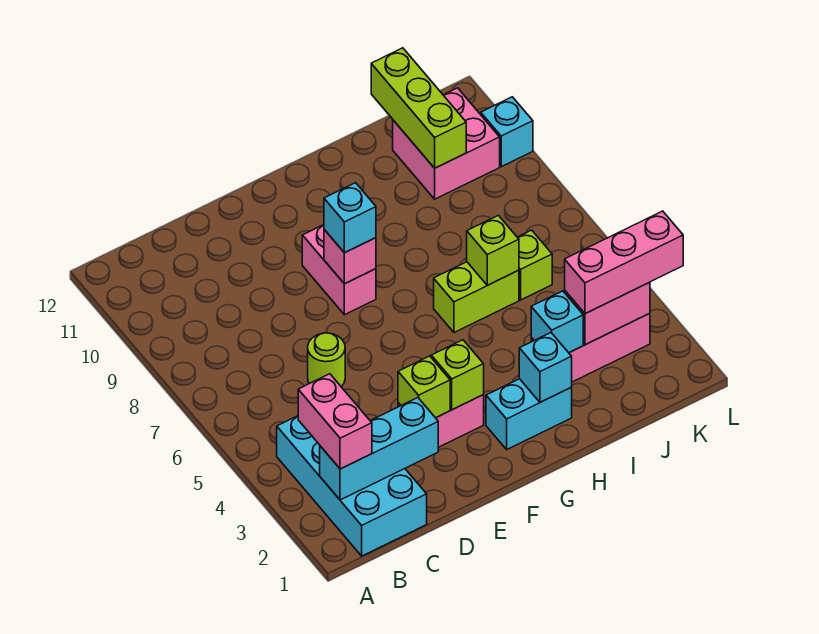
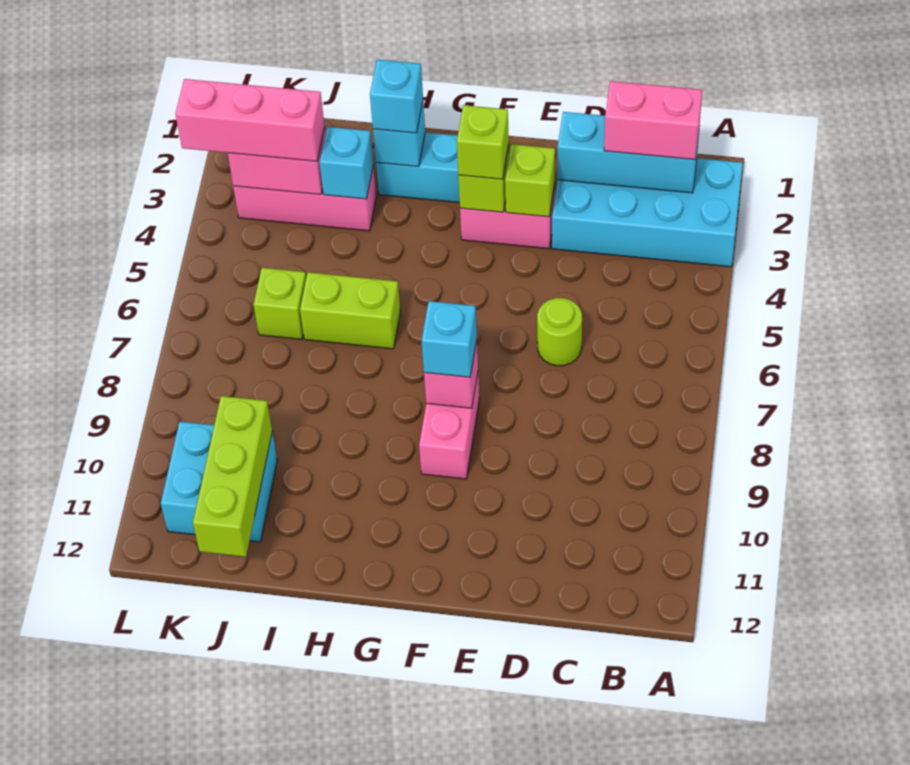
cyan 2x4 brick [277,416,427,556] -> cyan 2x4 brick turned to [552,158,743,267]
pink 1x2 brick [298,374,372,469] -> pink 1x2 brick turned to [604,81,702,160]
lime 1x1 brick [467,215,519,285] -> lime 1x1 brick moved to [457,105,509,179]
pink 2x2 brick [393,88,500,199] -> cyan 2x2 brick [161,422,277,542]
cyan 1x1 brick [481,97,533,167] -> cyan 1x1 brick moved to [370,60,423,133]

